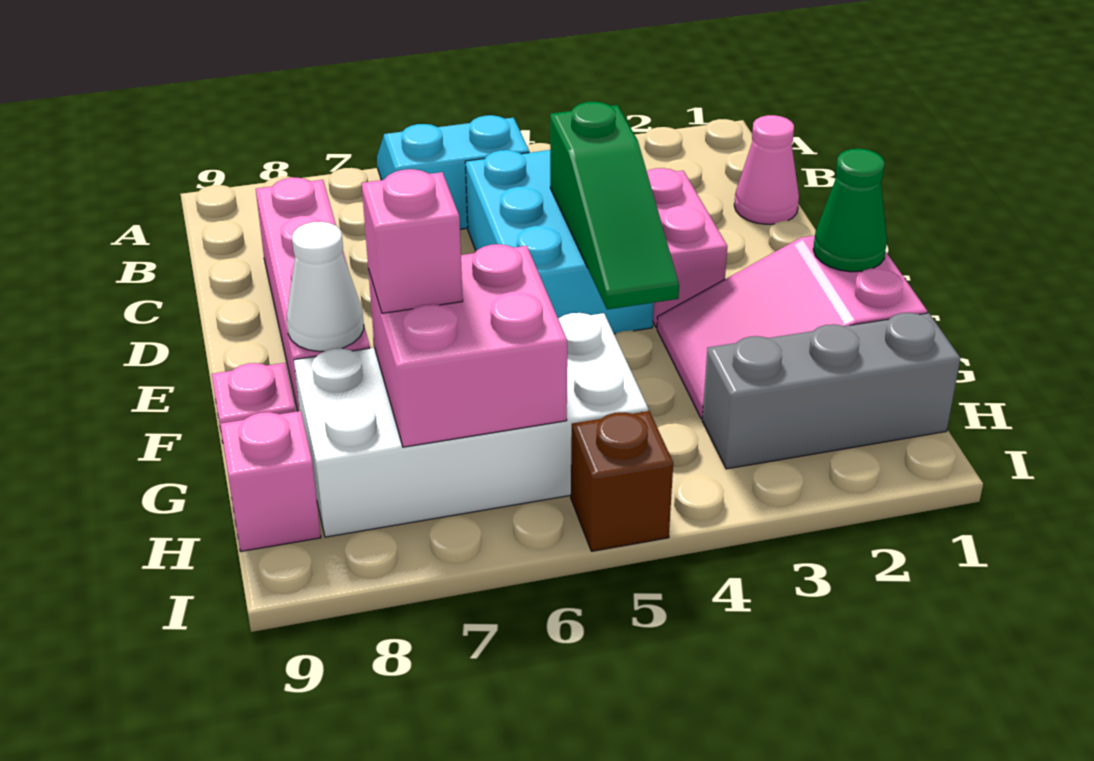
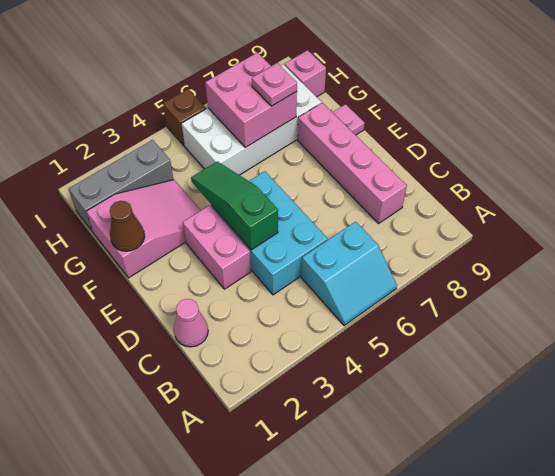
green 1x1 cone [813,149,887,272] -> brown 1x1 cone [110,201,145,251]
white 1x1 cone [287,222,364,352] -> none
pink 1x1 brick [362,169,463,313] -> pink 1x1 plate [252,63,297,106]

